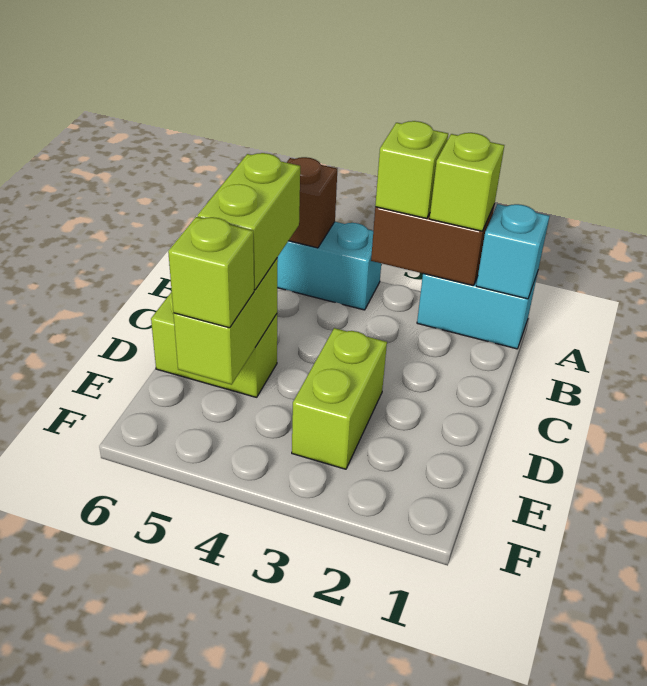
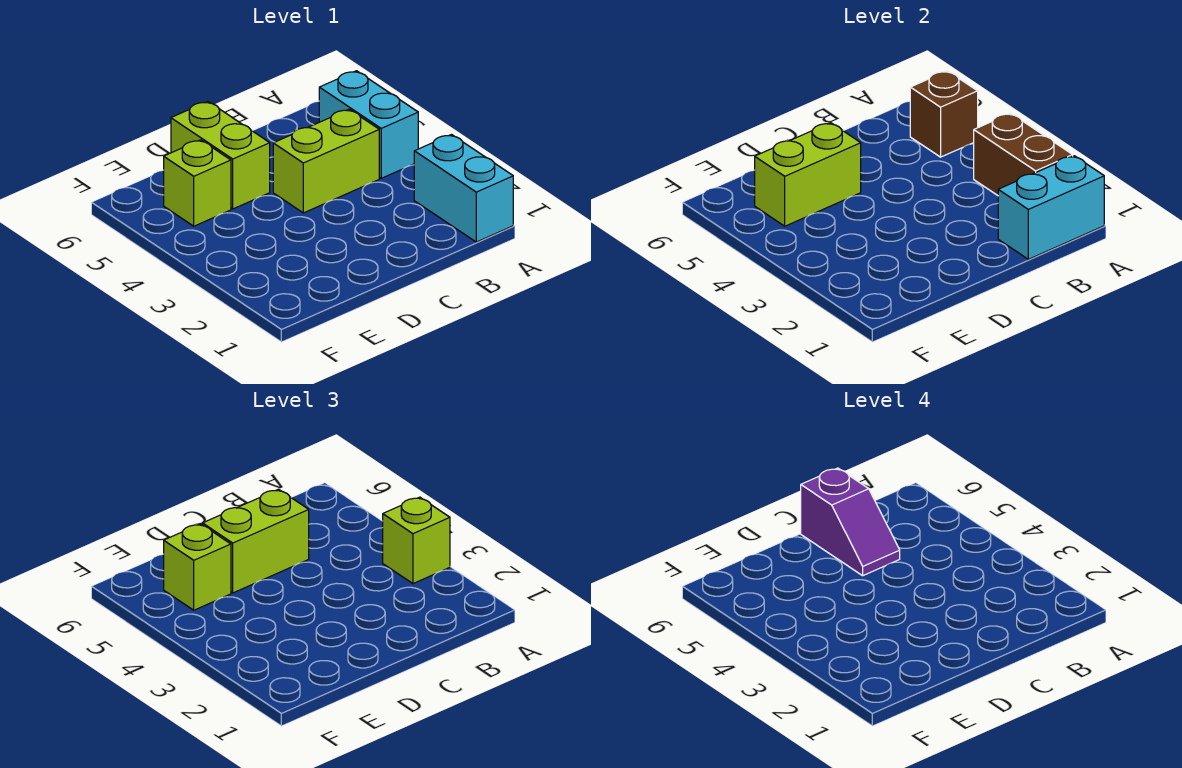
cyan 1x1 brick [476,204,550,299] -> cyan 1x2 brick [998,156,1104,259]
lime 1x1 brick [430,133,504,231] -> lime 1x1 brick moved to [164,140,231,226]
none -> purple 1x2 slope [801,468,900,576]
lime 1x2 brick [292,328,387,469] -> lime 1x2 brick moved to [273,109,379,213]

